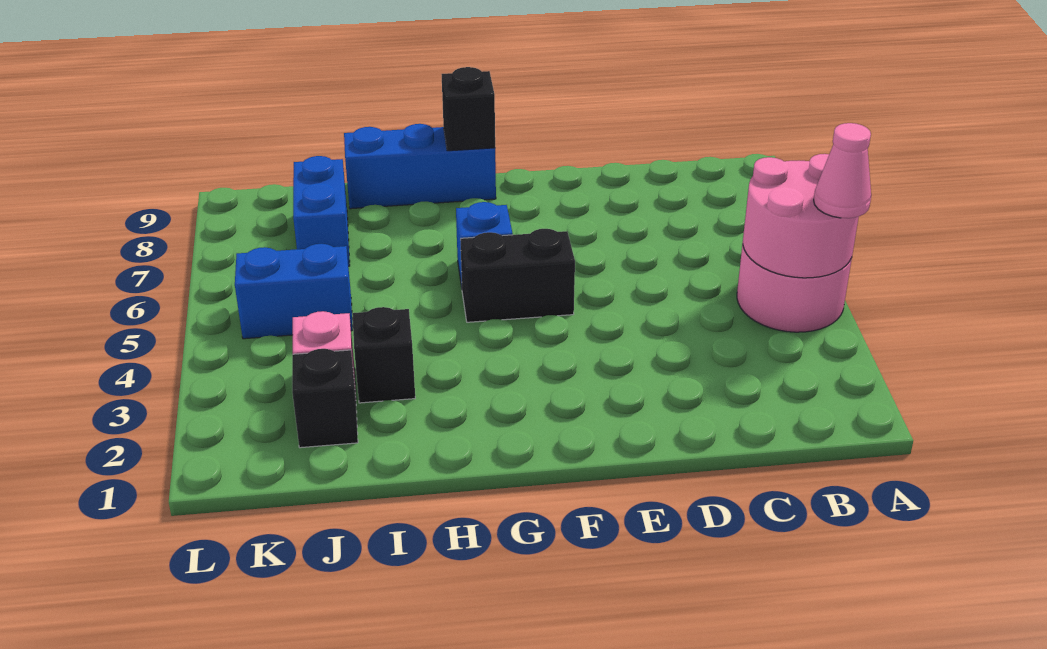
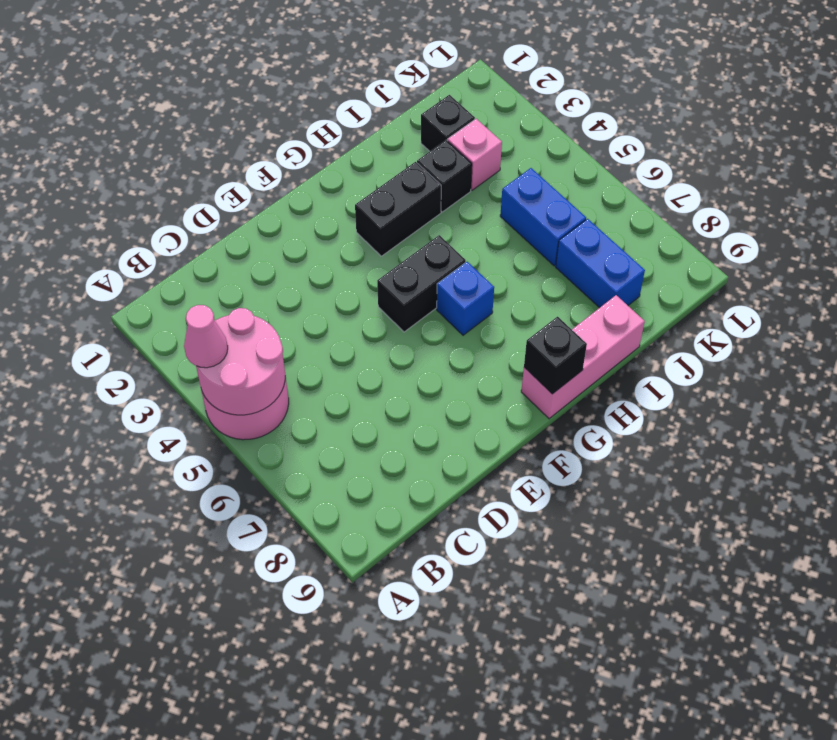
none -> black 1x2 brick [355,162,441,256]
blue 1x3 brick [344,124,496,209] -> pink 1x3 brick [521,295,645,419]
blue 1x2 brick [235,244,353,339] -> blue 1x2 brick turned to [500,168,586,266]

